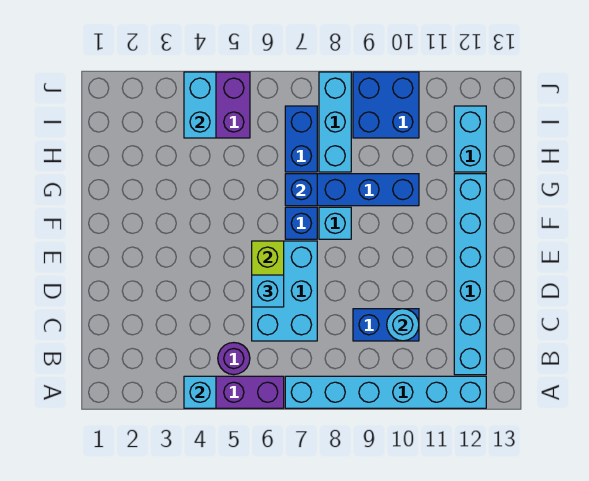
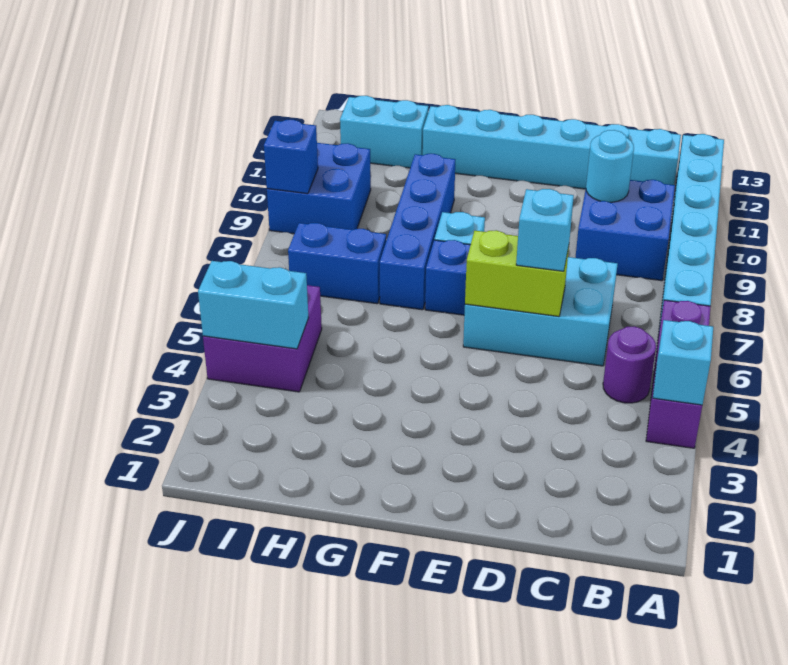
blue 1x2 brick [353,309,419,341] -> blue 2x2 brick [576,180,675,281]
blue 1x1 brick [285,174,317,206] -> blue 1x1 brick moved to [264,120,318,194]
cyan 1x3 brick [319,72,351,172] -> none

